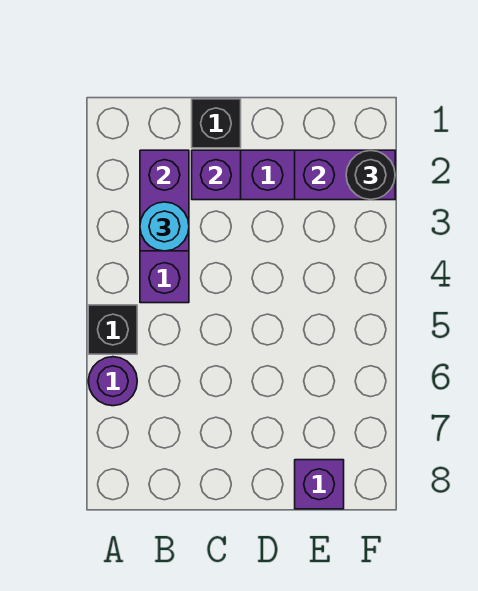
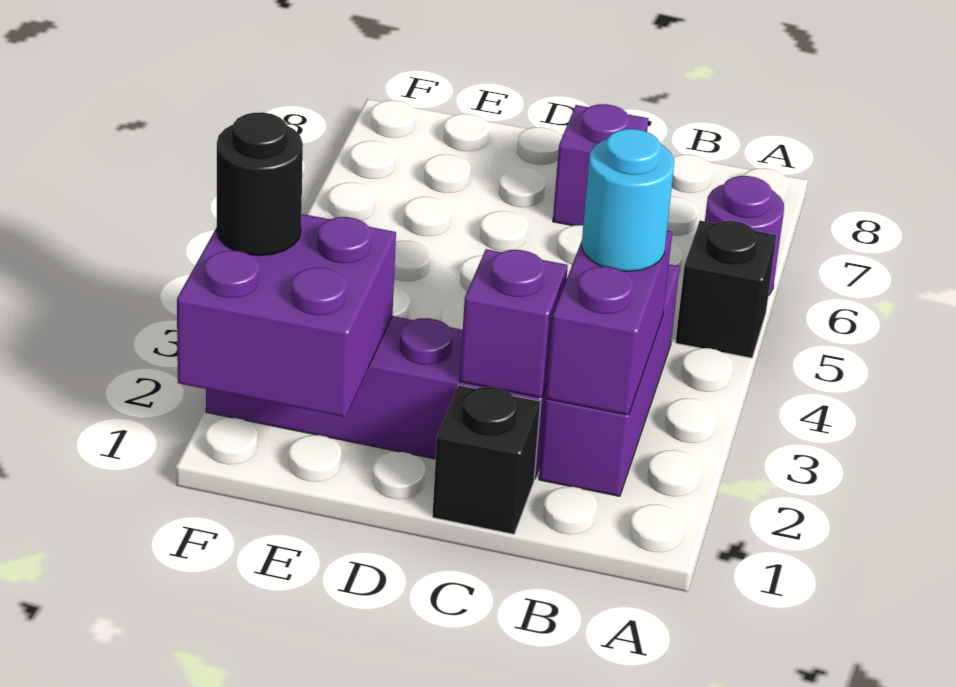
purple 1x2 brick [295,150,395,200] -> purple 2x2 brick [177,214,396,417]
purple 1x1 brick [295,460,344,509] -> purple 1x1 brick moved to [553,104,649,226]

